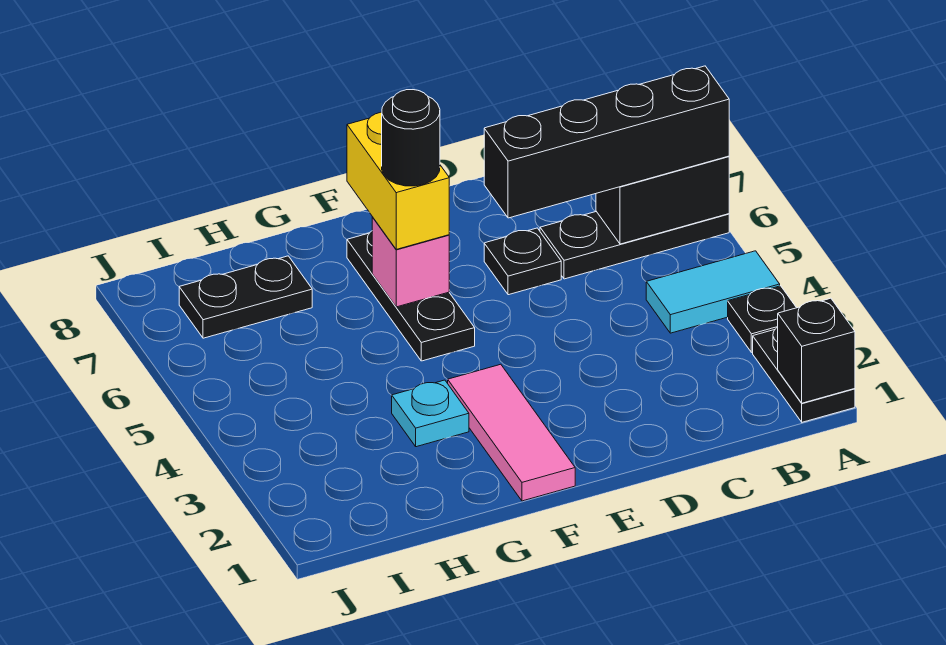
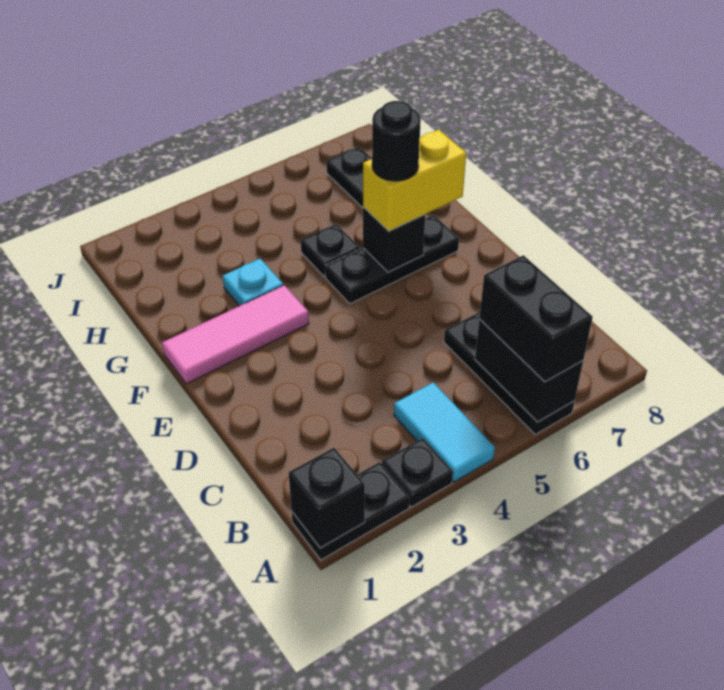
black 1x4 brick [484,66,729,218] -> black 1x2 brick [479,255,593,382]
black 1x1 plate [484,228,561,295] -> black 1x1 plate moved to [301,224,360,277]
pink 1x1 brick [372,217,449,307] -> black 1x1 brick [363,207,425,272]

